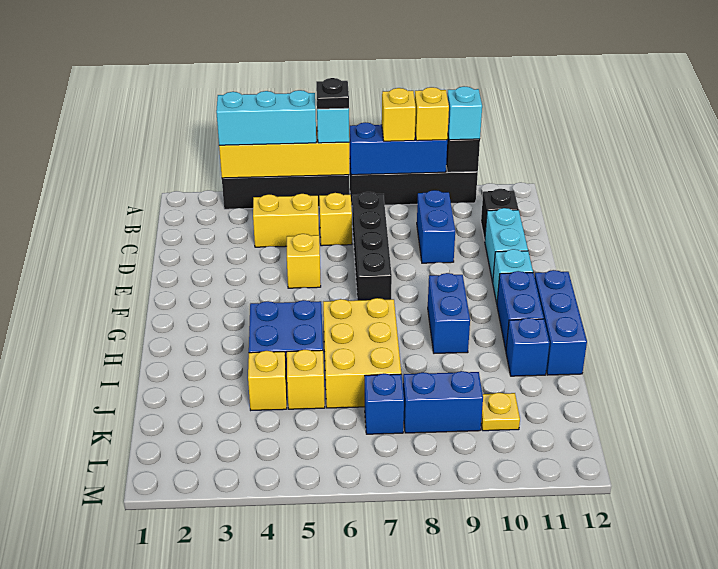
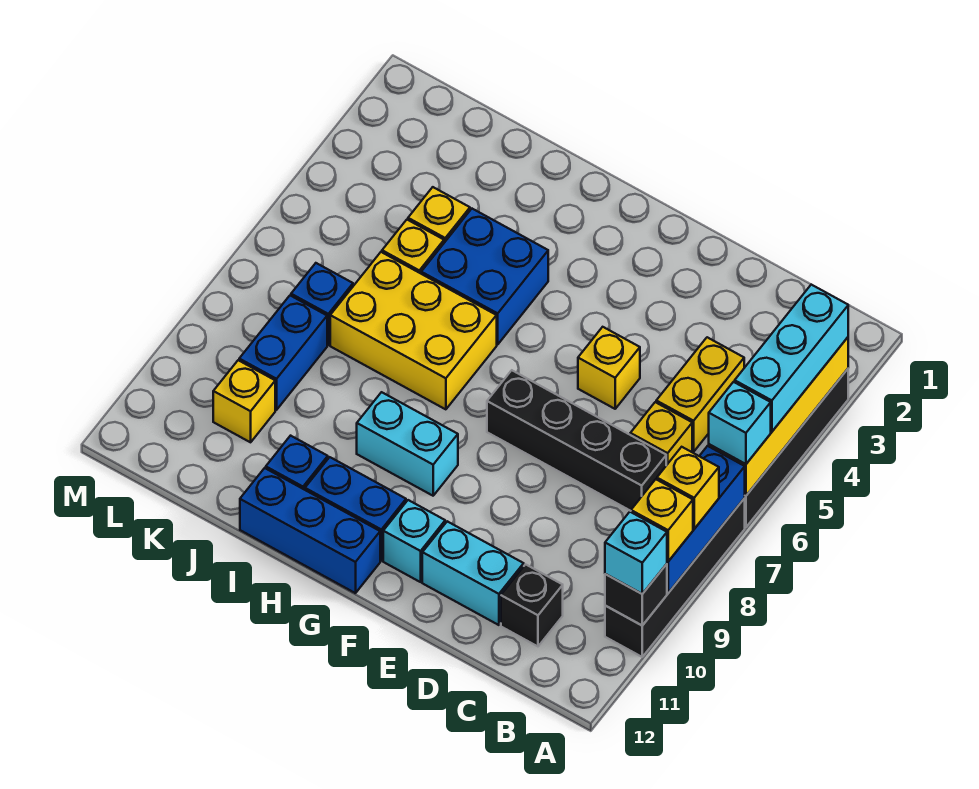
black 1x1 plate [316,78,349,109] -> none
blue 1x2 brick [417,190,455,263] -> none
blue 1x2 brick [428,273,470,353] -> cyan 1x2 brick [357,392,458,496]
yellow 1x1 plate [481,392,520,431] -> yellow 1x1 brick [213,360,275,442]

